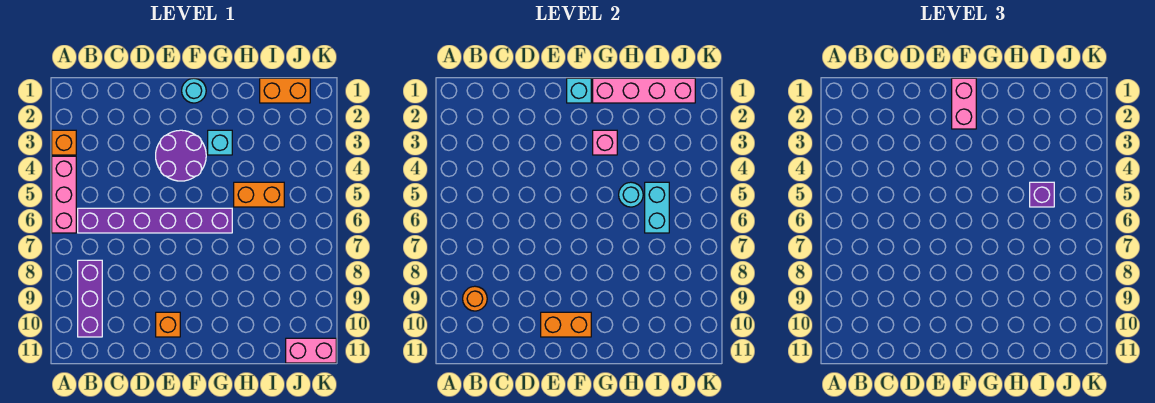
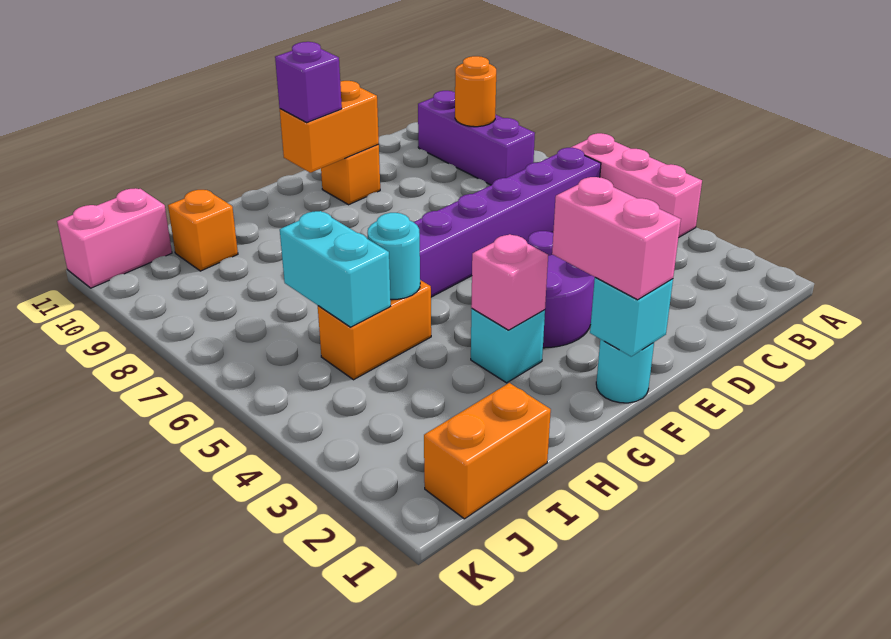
orange 1x1 brick [52,130,76,155] -> orange 1x1 brick moved to [168,190,238,271]
pink 1x4 brick [593,78,695,103] -> none
purple 1x1 brick [1030,182,1054,207] -> purple 1x1 brick moved to [275,42,342,122]

